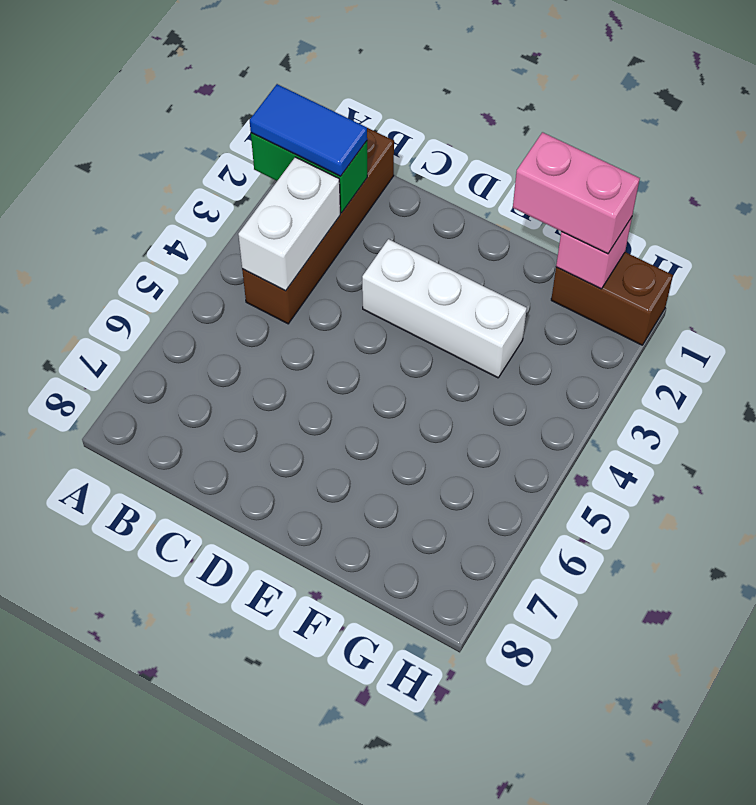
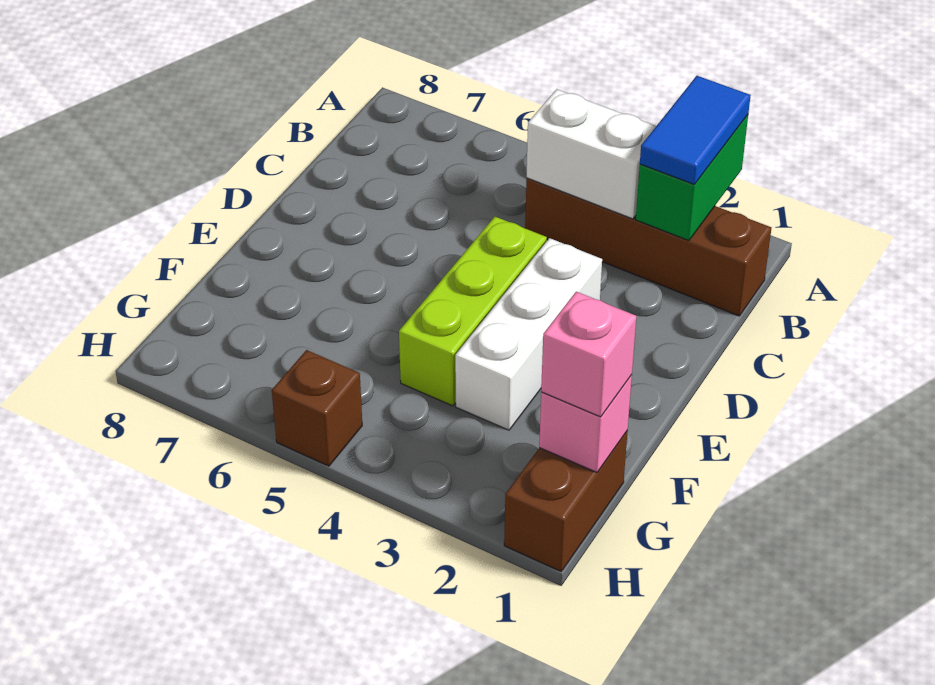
none -> lime 1x3 brick [399,217,547,406]
pink 1x2 brick [513,132,640,254] -> pink 1x1 brick [541,292,636,417]
none -> brown 1x1 brick [272,350,362,466]

